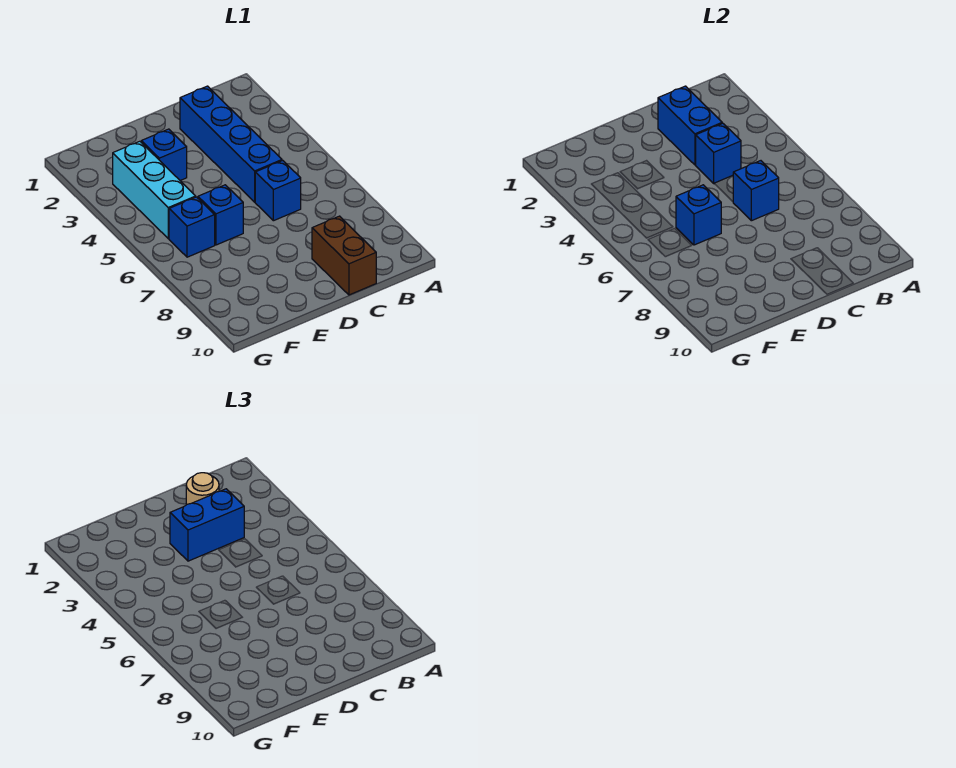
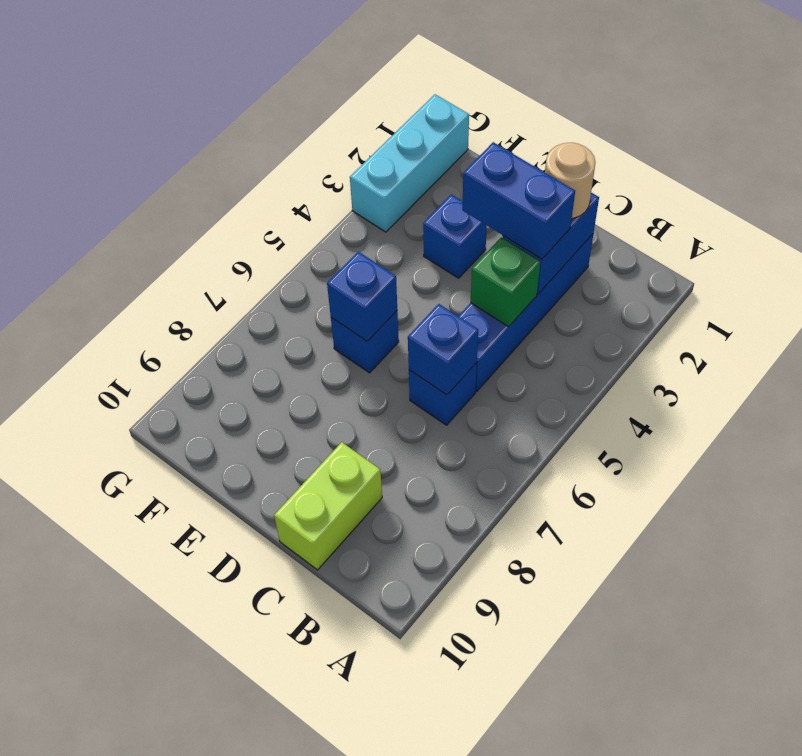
blue 1x1 brick [696,123,741,183] -> green 1x1 brick [471,237,540,327]
brown 1x2 brick [312,216,376,295] -> lime 1x2 brick [274,442,382,570]
cyan 1x3 brick [113,141,196,239] -> cyan 1x3 brick moved to [350,94,469,232]
blue 1x1 brick [169,197,215,257] -> none

